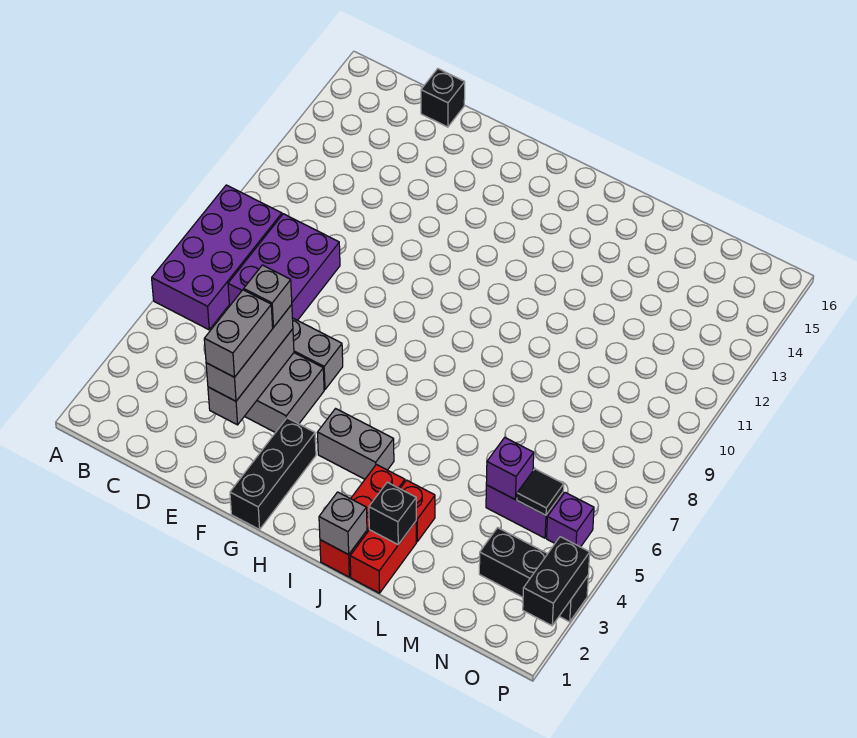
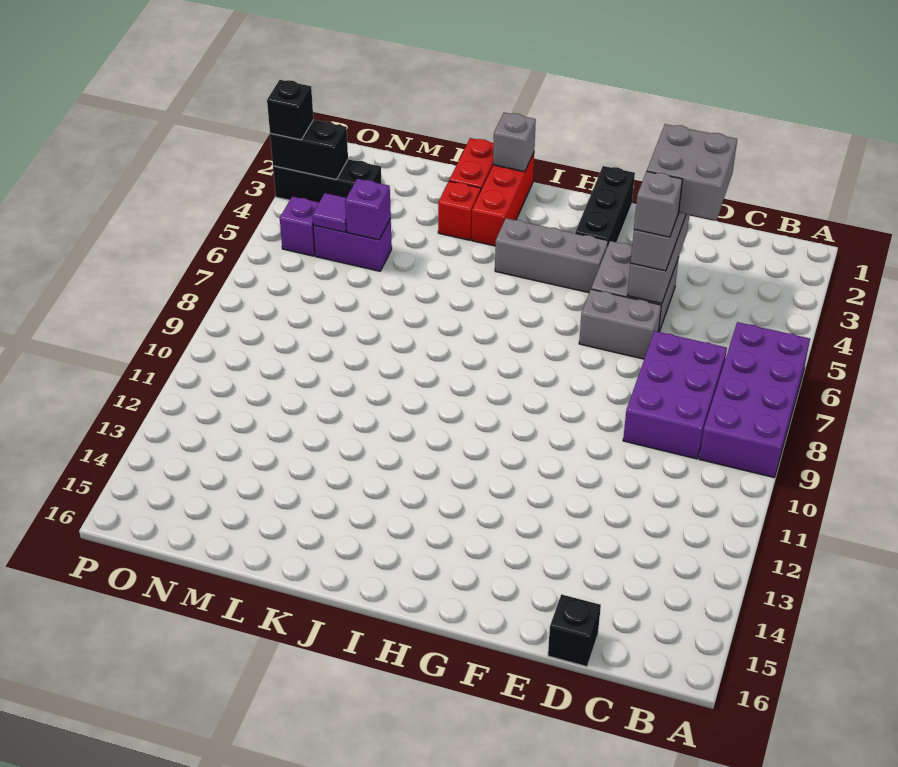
grey 1x2 brick [204,290,273,377] -> grey 2x2 brick [647,124,737,220]
grey 1x2 brick [317,409,394,479] -> grey 1x3 brick [495,218,608,293]
black 1x1 brick [369,482,416,544] -> black 1x1 brick moved to [267,80,313,140]
black 1x1 tile [517,469,564,515] -> purple 1x1 tile [312,193,347,232]
black 1x2 brick [523,537,590,626] -> black 1x2 brick turned to [270,120,348,180]

